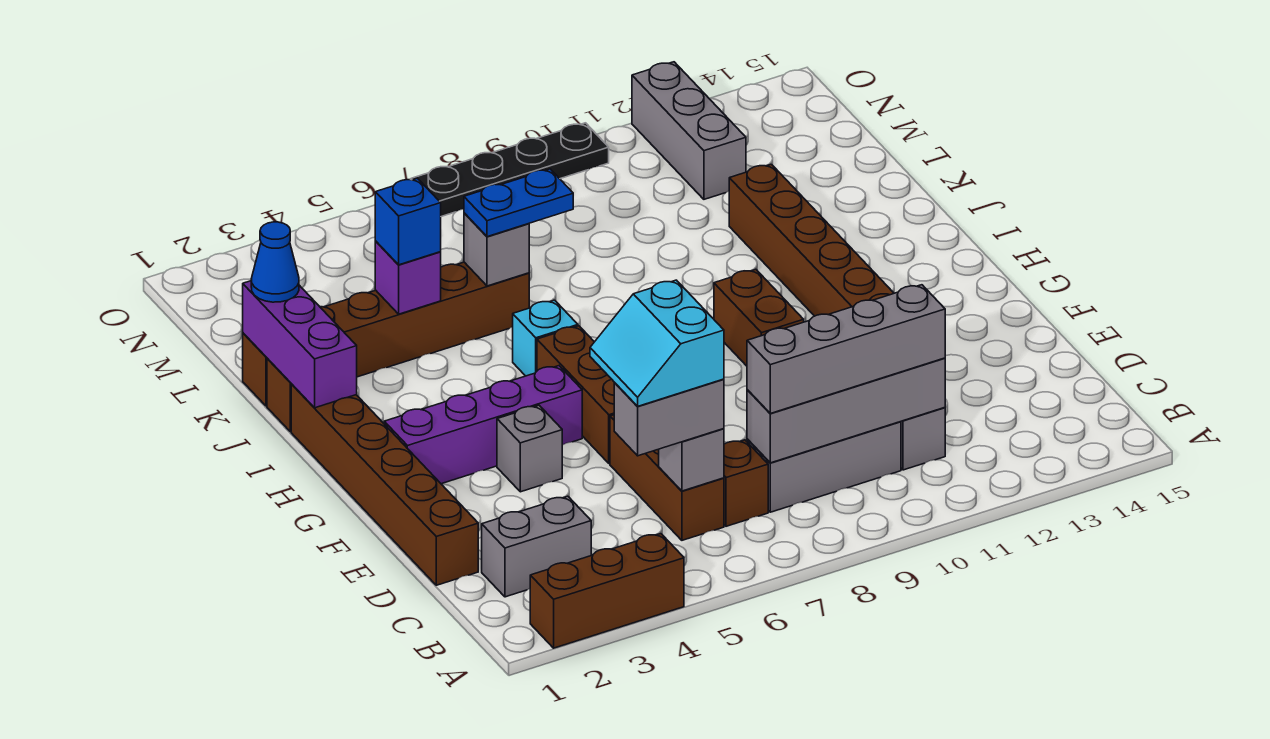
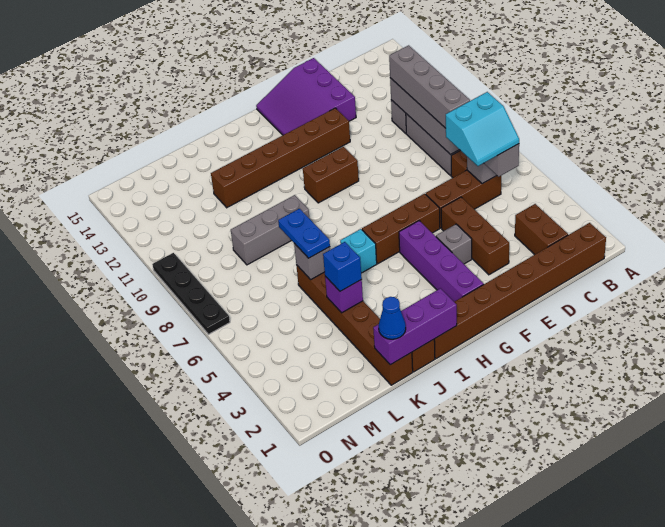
brown 1x3 brick [530,534,684,648] -> brown 1x3 brick moved to [441,197,509,275]
grey 1x2 brick [482,496,591,597] -> brown 1x2 brick [515,204,568,255]
brown 1x6 brick [291,384,478,585] -> brown 1x8 brick [434,223,606,359]
none -> purple 3x3 slope [256,58,356,135]
grey 1x3 brick [632,62,746,199] -> grey 1x3 brick moved to [231,195,309,265]

